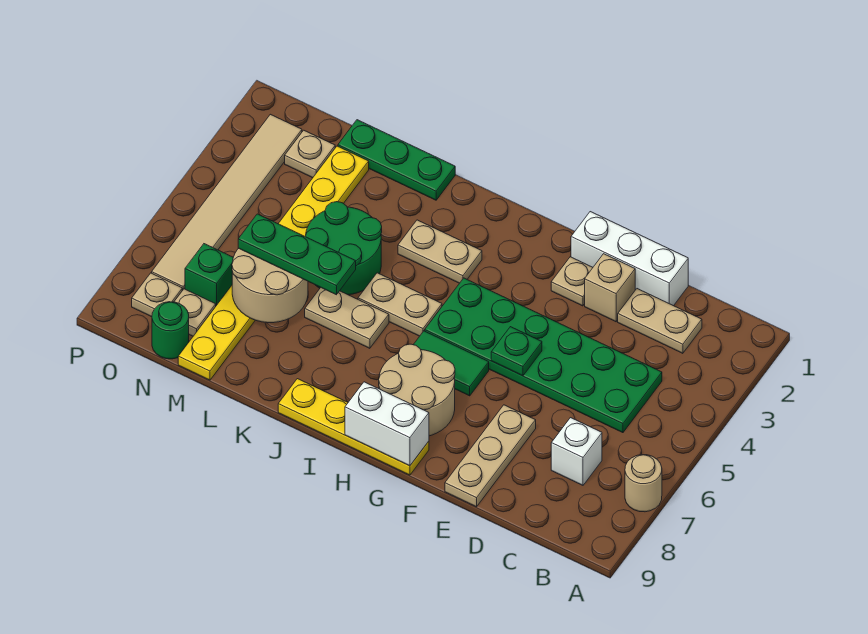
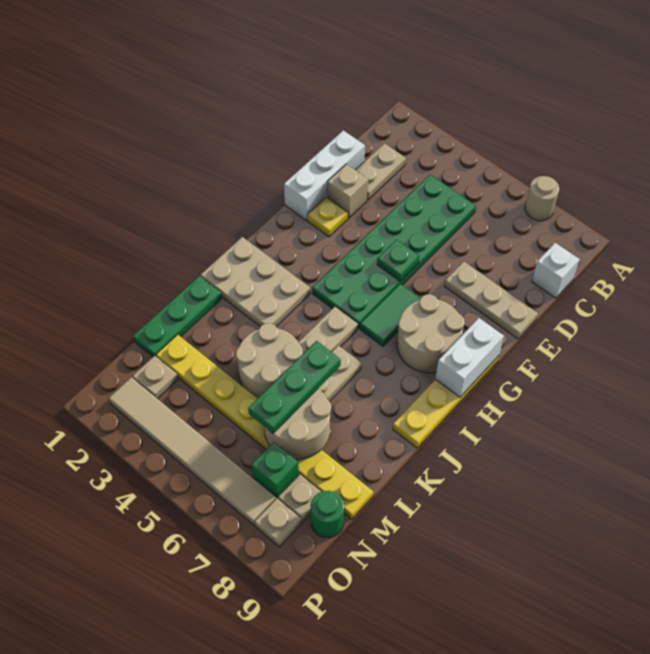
white 1x1 brick [551,418,602,485] -> white 1x1 brick moved to [532,243,579,298]
tan 1x1 plate [551,257,593,306] -> yellow 1x1 plate [307,197,348,237]
tan 1x2 plate [398,220,482,283] -> tan 2x3 plate [201,237,310,327]
green 2x2 round brick [305,202,382,295] -> tan 2x2 round brick [236,323,303,398]

